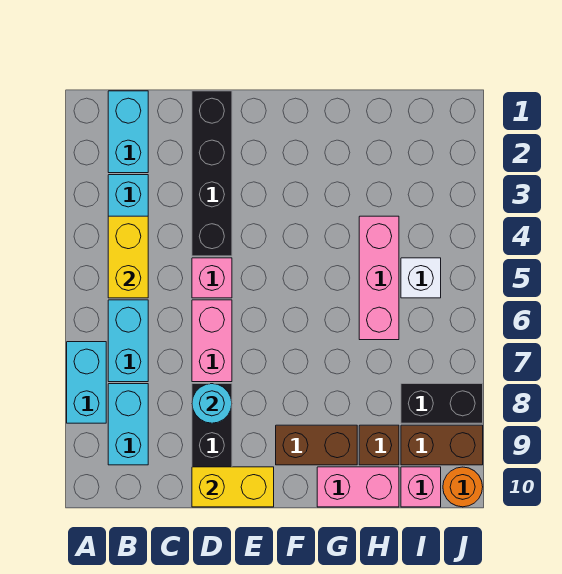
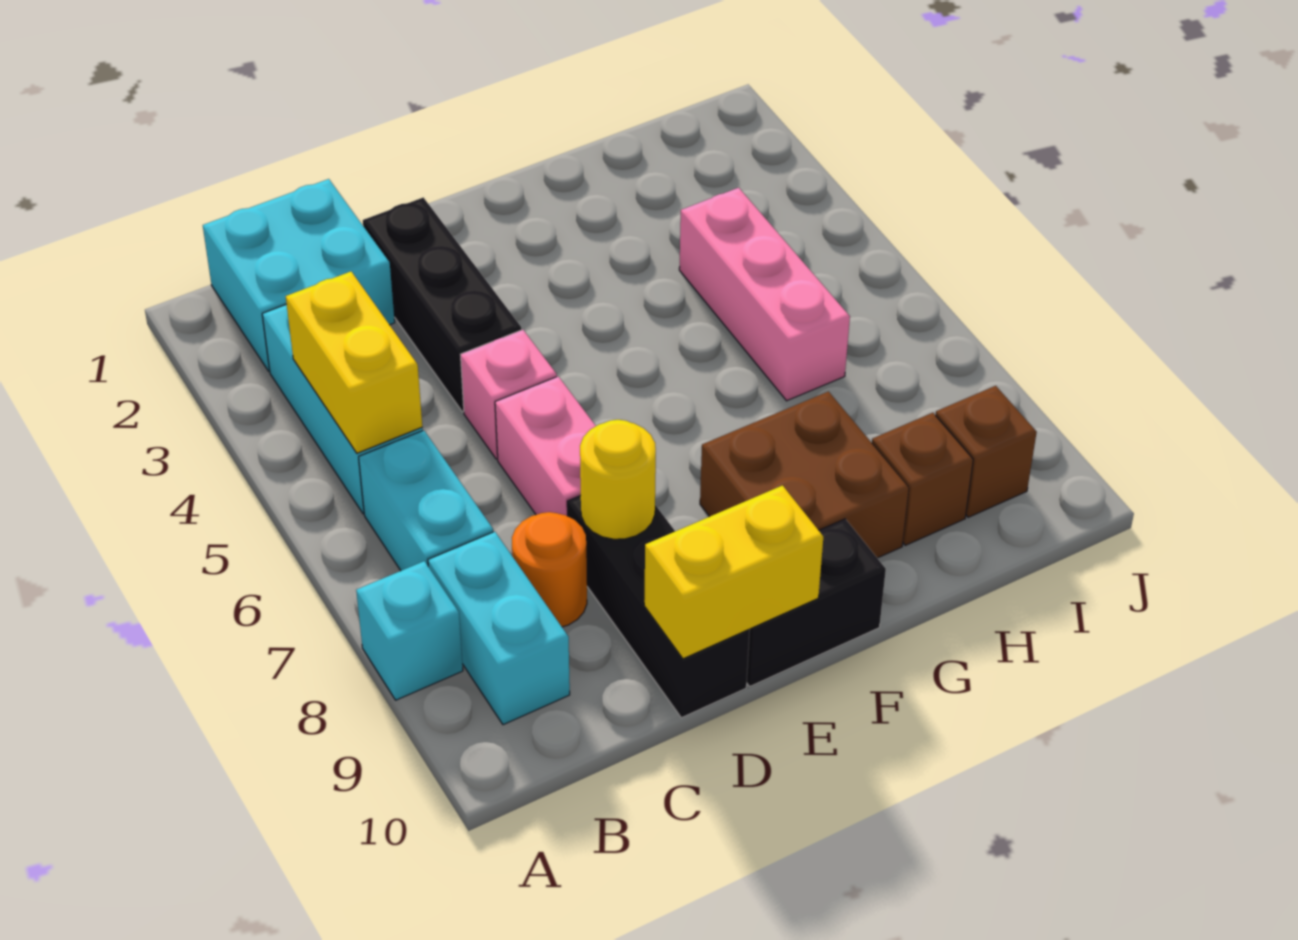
cyan 1x2 brick [67,342,106,423] -> cyan 1x1 brick [356,561,463,700]
cyan 1x2 brick [108,91,148,173] -> cyan 2x2 brick [203,179,395,371]
black 1x4 brick [192,91,232,256] -> black 1x3 brick [363,198,521,412]
cyan 1x1 round brick [192,384,232,423] -> yellow 1x1 round brick [580,420,656,539]
brown 1x2 brick [276,425,357,465] -> brown 2x2 brick [700,392,909,558]
pink 1x2 brick [317,467,399,507] -> none
white 1x1 brick [401,258,441,298] -> none
black 1x2 brick [401,384,483,423] -> black 1x2 brick moved to [747,519,886,686]
brown 1x2 brick [401,425,483,465] -> brown 1x1 brick [936,386,1037,517]
pink 1x1 brick [401,467,441,507] -> none
orange 1x1 round brick [443,467,483,507] -> orange 1x1 round brick moved to [512,512,587,627]

